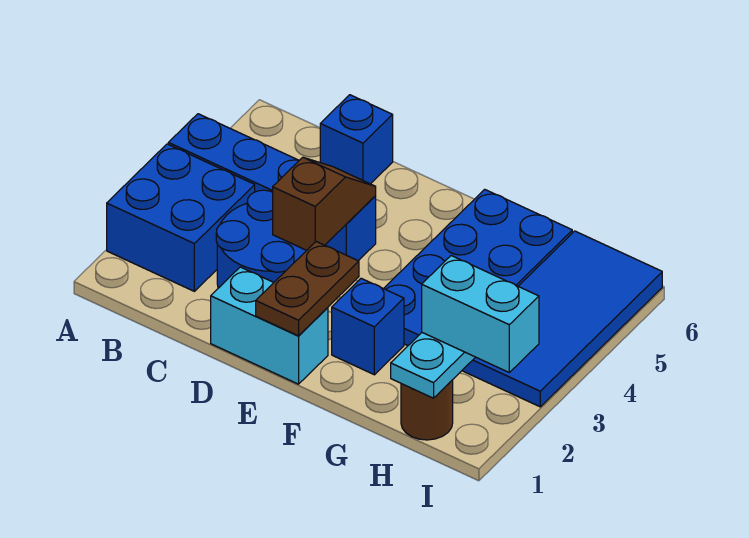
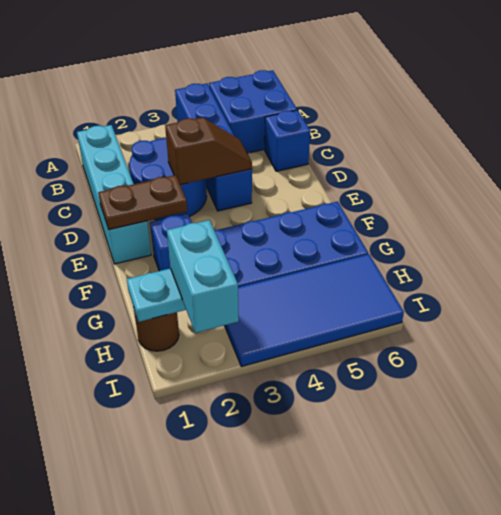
blue 2x2 brick [107,144,255,291] -> blue 2x2 brick moved to [209,70,297,153]
cyan 1x2 brick [211,267,328,384] -> cyan 1x4 brick [77,125,151,264]

